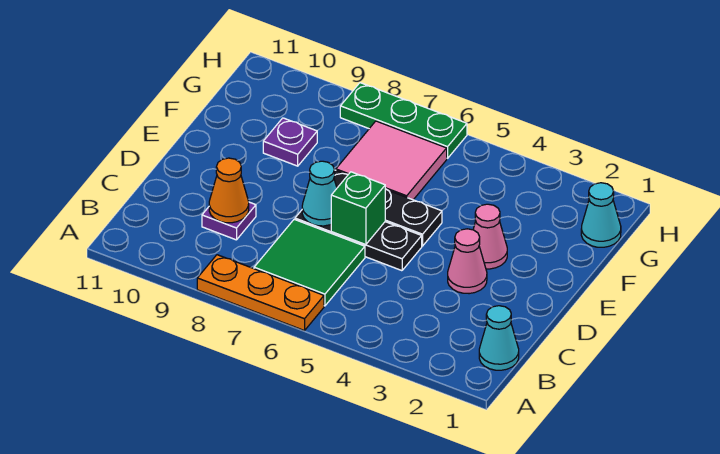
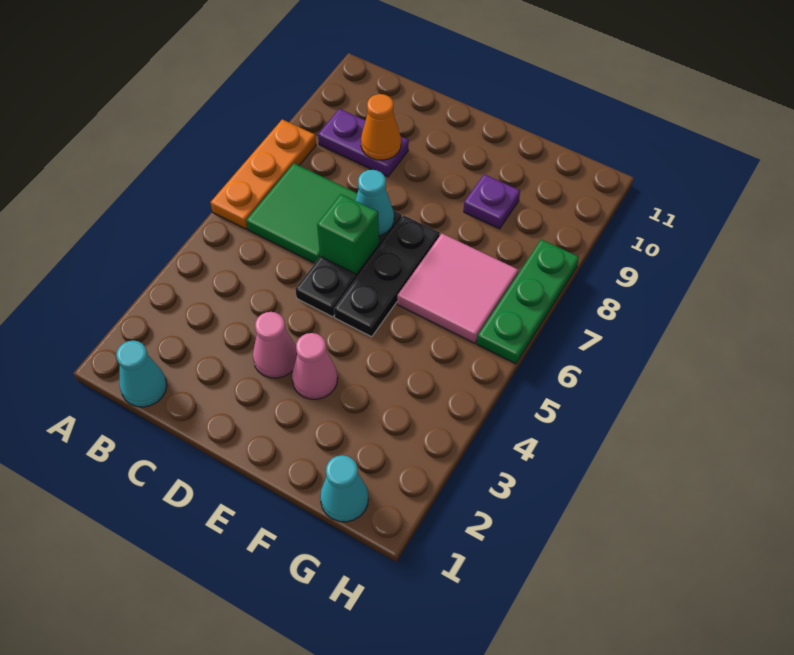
purple 1x1 plate [202,202,256,240] -> purple 1x2 plate [318,109,409,177]

